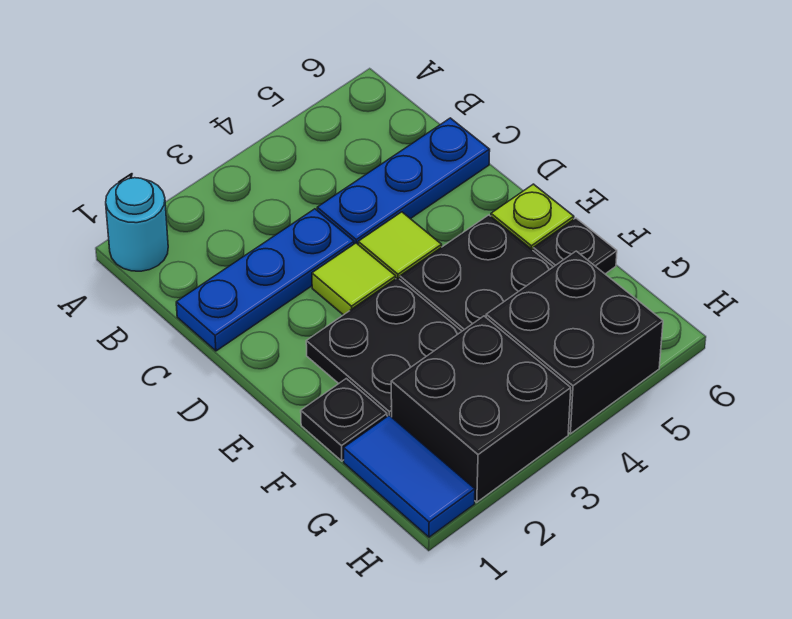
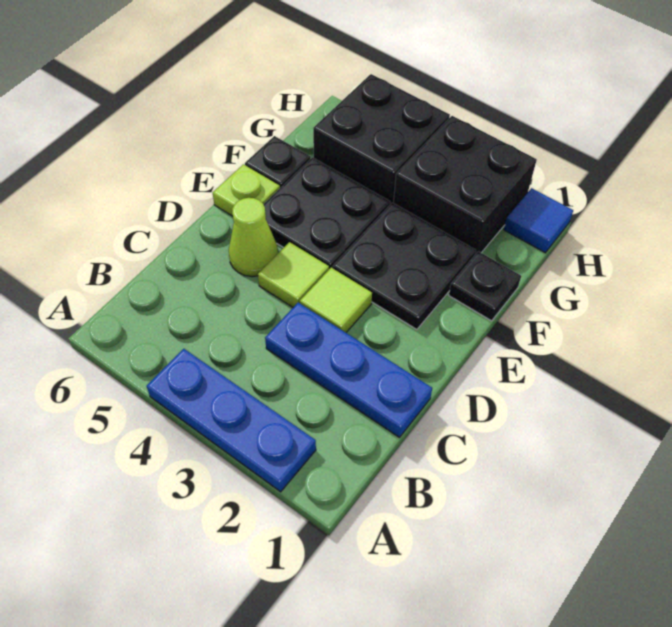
cyan 1x1 round brick [106,178,168,271] -> none
blue 1x3 plate [317,118,490,244] -> blue 1x3 plate moved to [147,349,316,492]
none -> lime 1x1 cone [229,198,278,277]
blue 1x2 tile [344,415,475,537] -> blue 1x1 tile [504,188,573,253]

